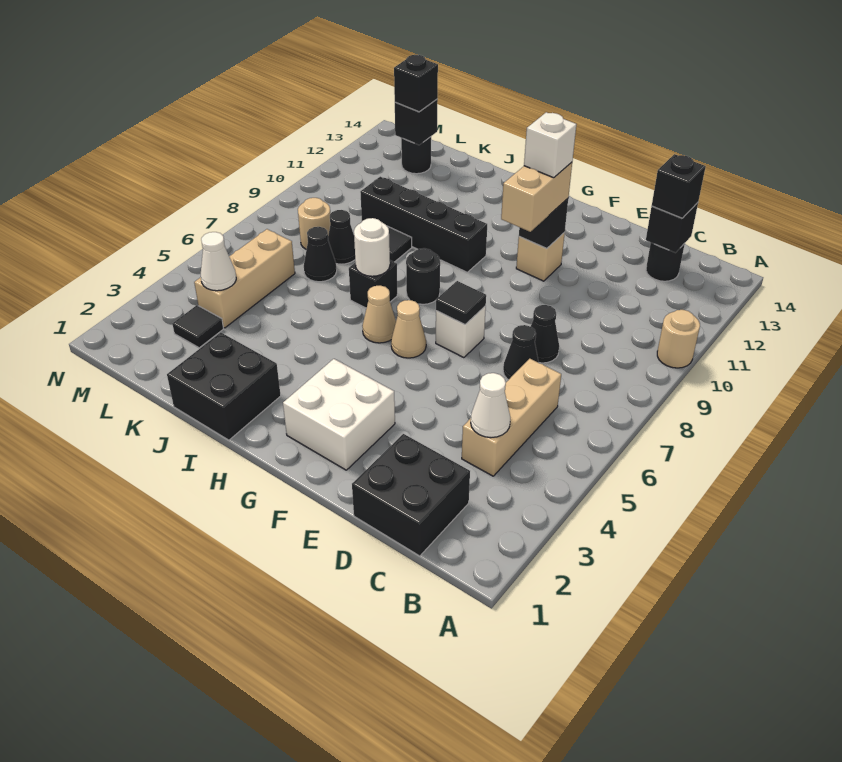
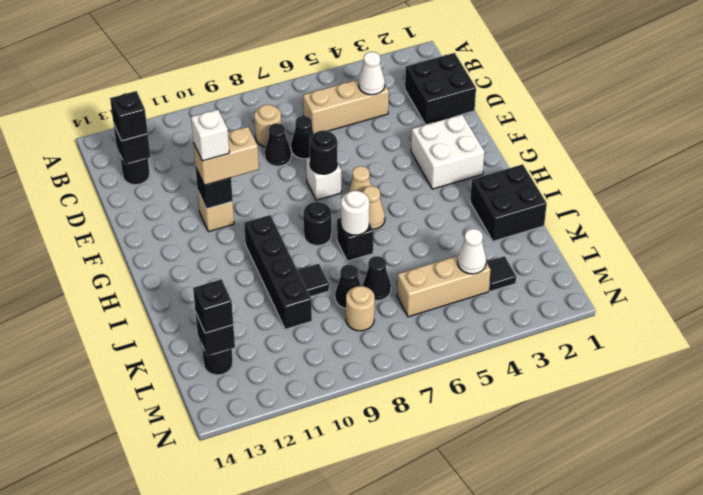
tan 1x1 round brick [657,310,700,368] -> tan 1x1 round brick moved to [254,105,281,147]
black 1x1 tile [436,281,486,325] -> black 1x1 round brick [310,130,337,174]

